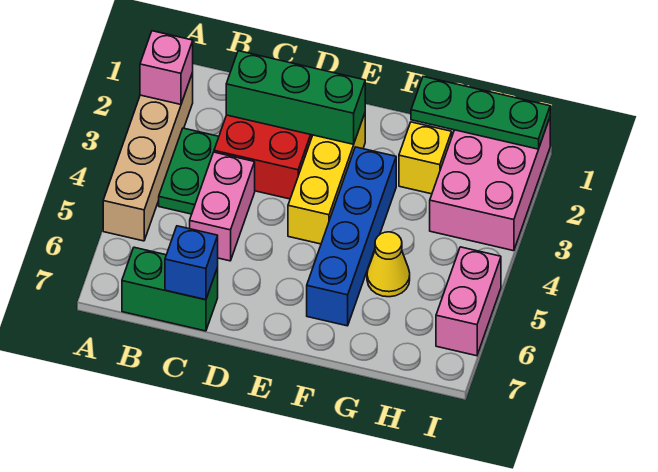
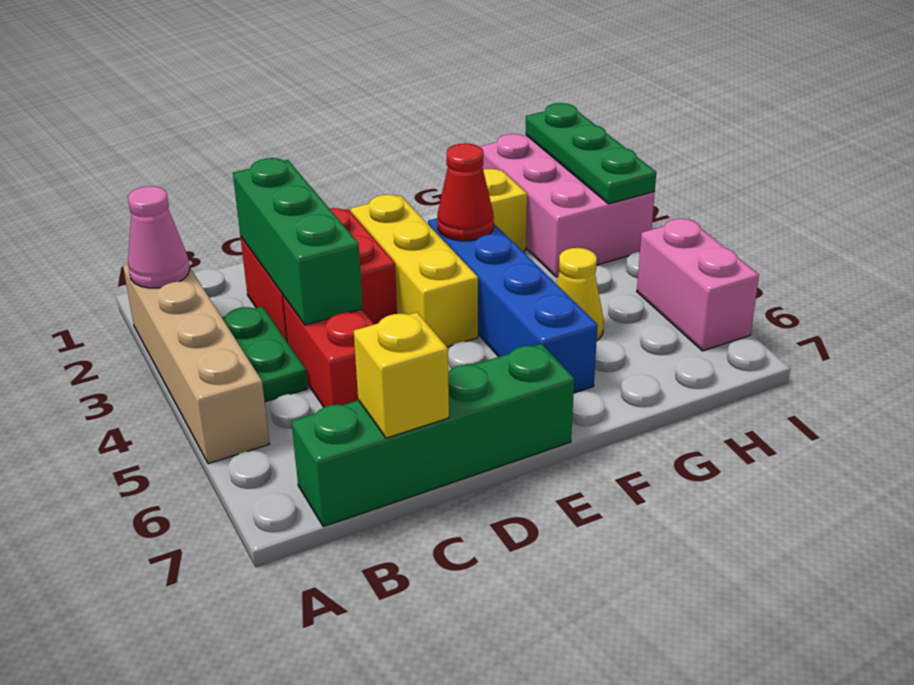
pink 1x1 brick [140,31,193,104] -> pink 1x1 cone [128,186,190,288]
green 1x2 brick [122,247,218,331] -> green 1x4 brick [292,344,574,527]
green 1x3 brick [226,51,365,144] -> green 1x3 brick turned to [233,158,363,325]
pink 1x2 brick [190,152,255,261] -> red 1x2 brick [283,296,374,407]
blue 1x1 brick [165,226,218,300] -> yellow 1x1 brick [354,312,449,438]
none -> red 1x1 cone [437,143,494,241]
green 1x3 plate [411,77,550,149] -> green 1x3 plate turned to [526,103,656,204]

